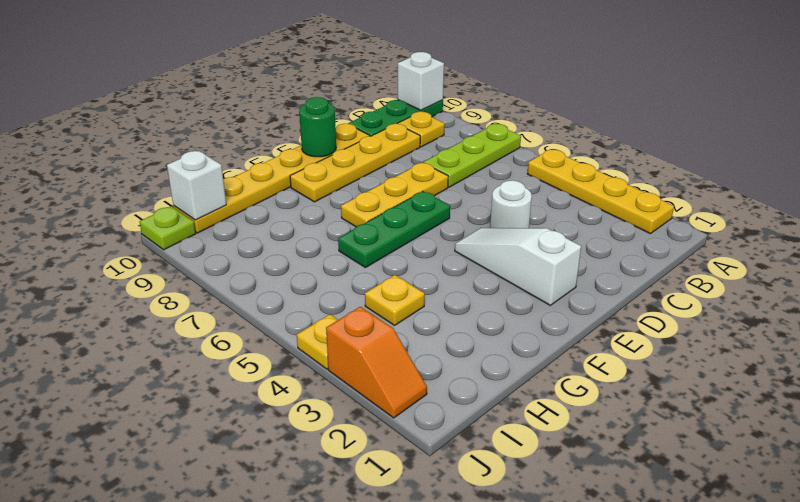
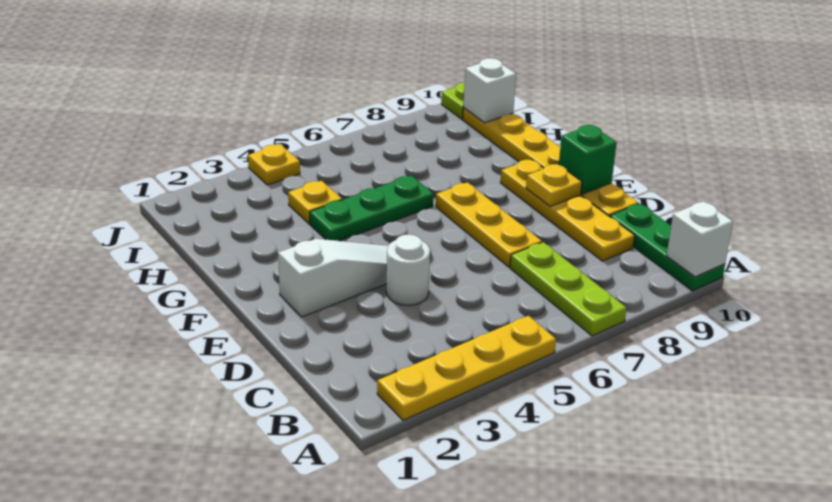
yellow 1x1 plate [398,112,445,147] -> yellow 1x1 plate moved to [526,164,582,206]
green 1x3 plate [338,191,450,268] -> green 1x3 plate turned to [310,176,433,241]
green 1x1 round brick [299,97,336,157] -> green 1x1 brick [559,125,617,194]
orange 1x2 slope [326,307,427,418] -> none

